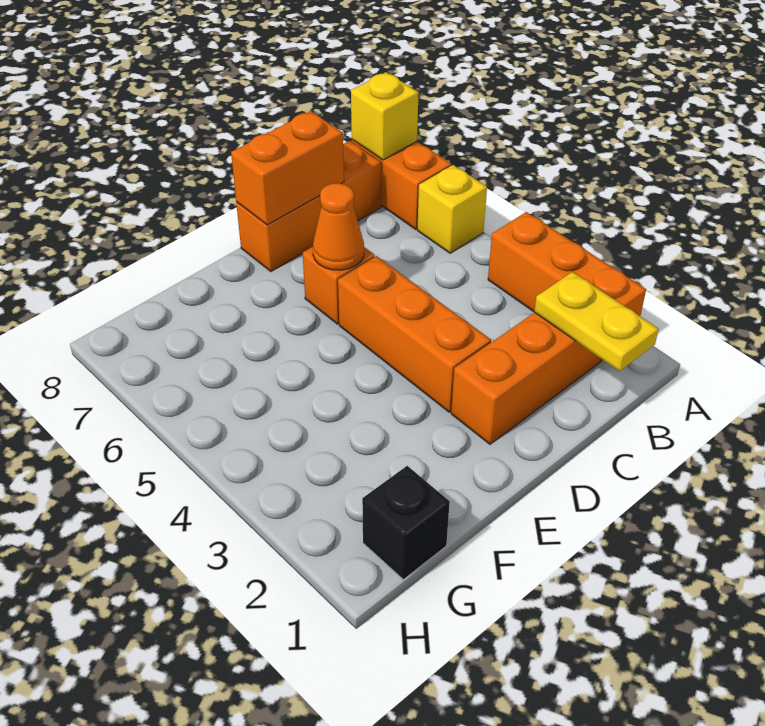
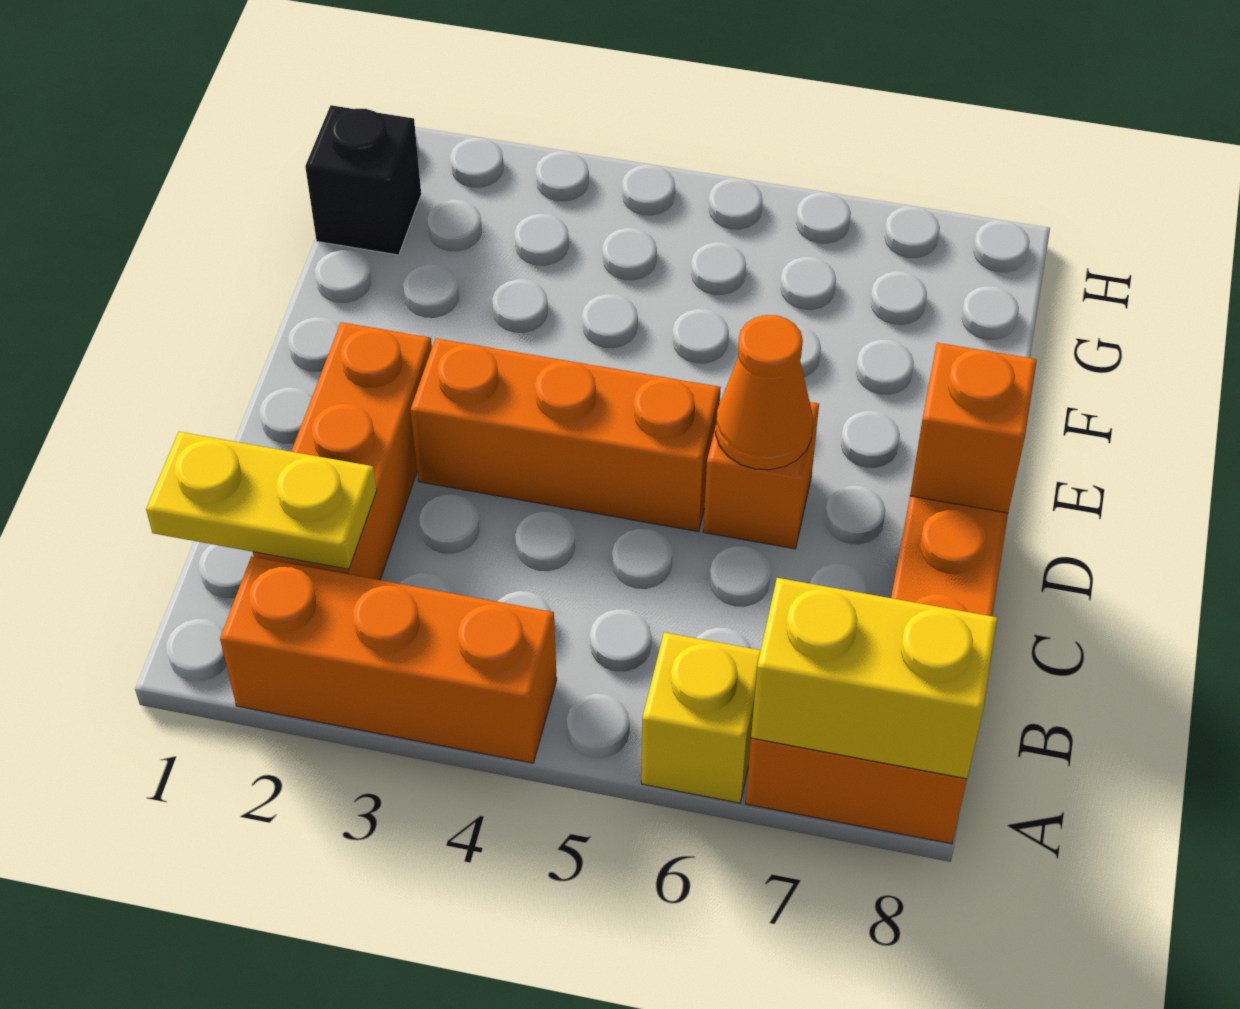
yellow 1x1 brick [351,72,419,160] -> yellow 1x2 brick [751,578,997,779]
orange 1x2 brick [231,111,344,225] -> orange 1x1 brick [910,343,1037,513]

